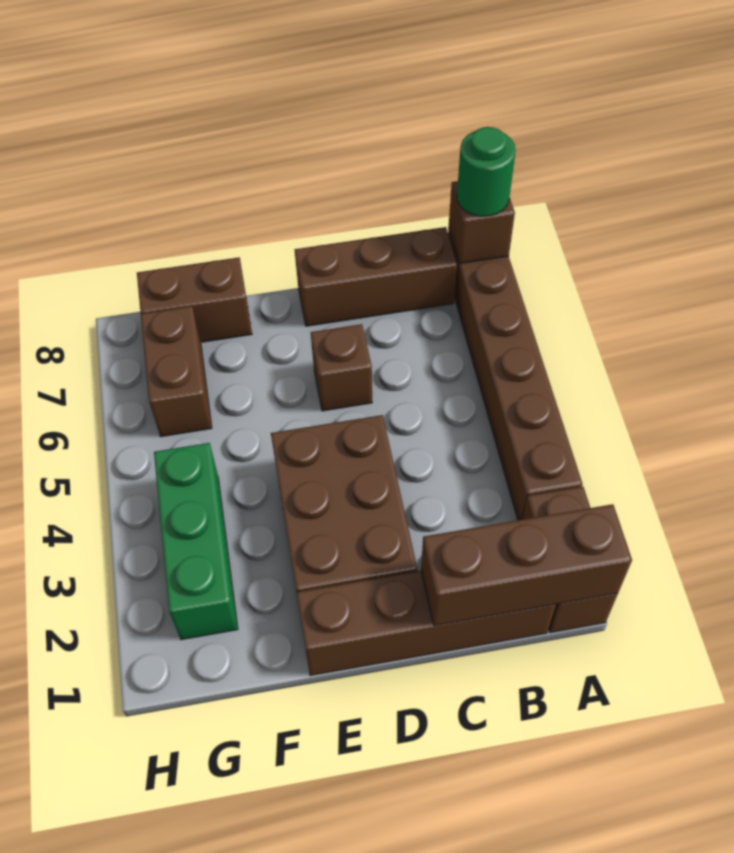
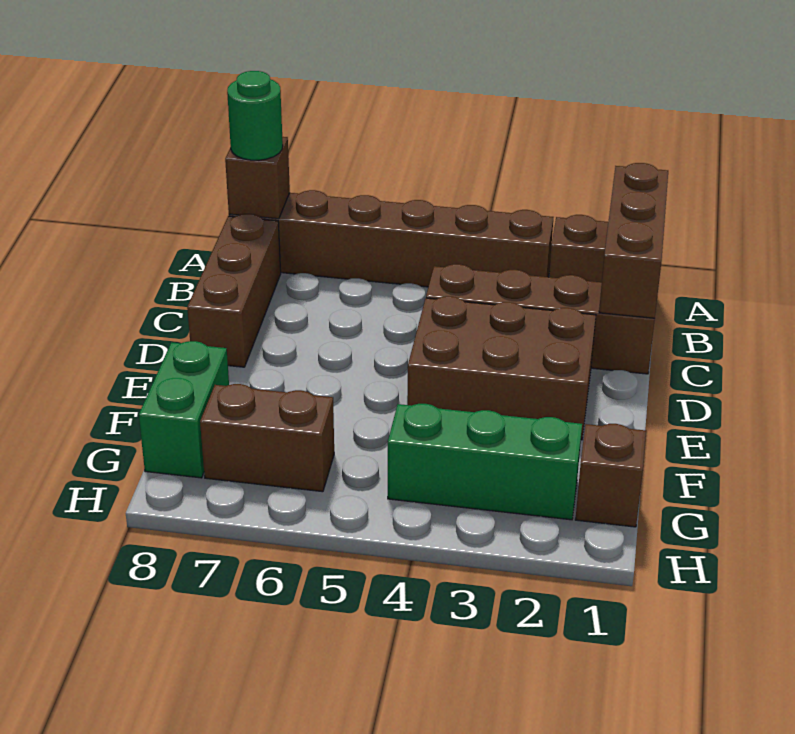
brown 1x4 brick [296,571,556,676] -> brown 1x4 brick turned to [426,264,655,374]
brown 1x1 brick [311,324,372,411] -> brown 1x1 brick moved to [575,424,646,527]
brown 1x2 brick [137,257,252,342] -> green 1x2 brick [139,341,229,478]

